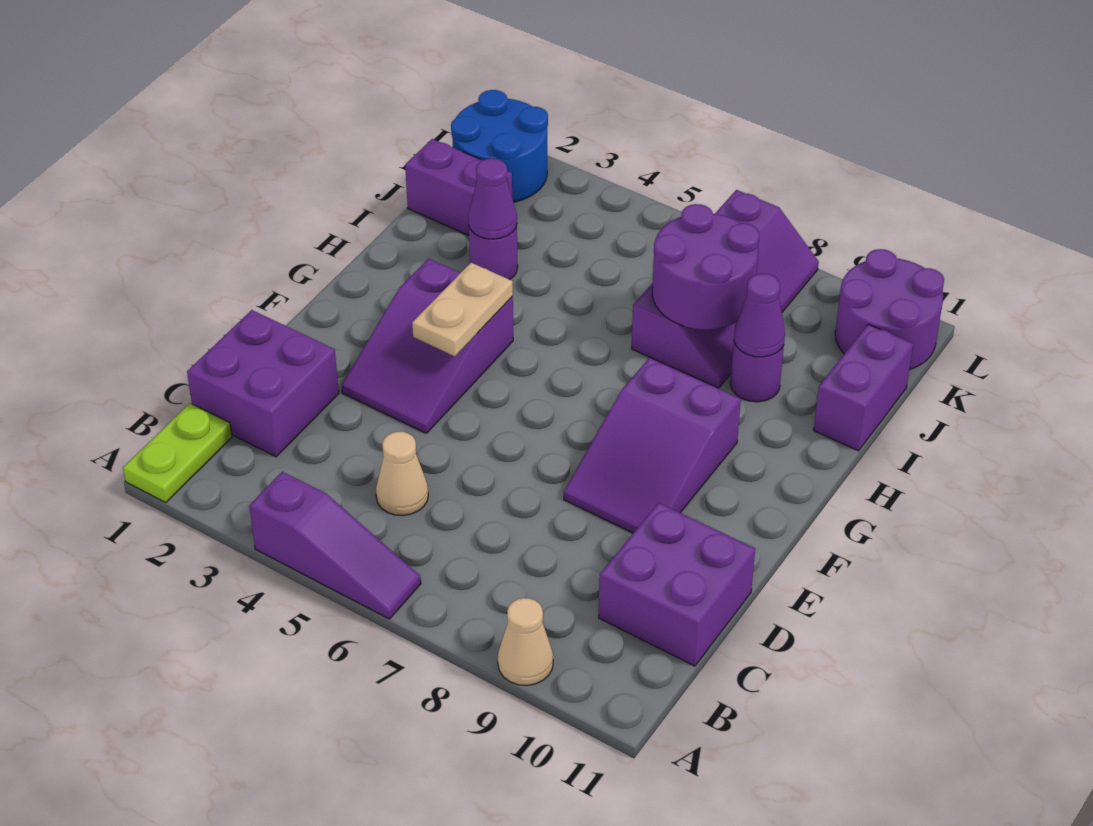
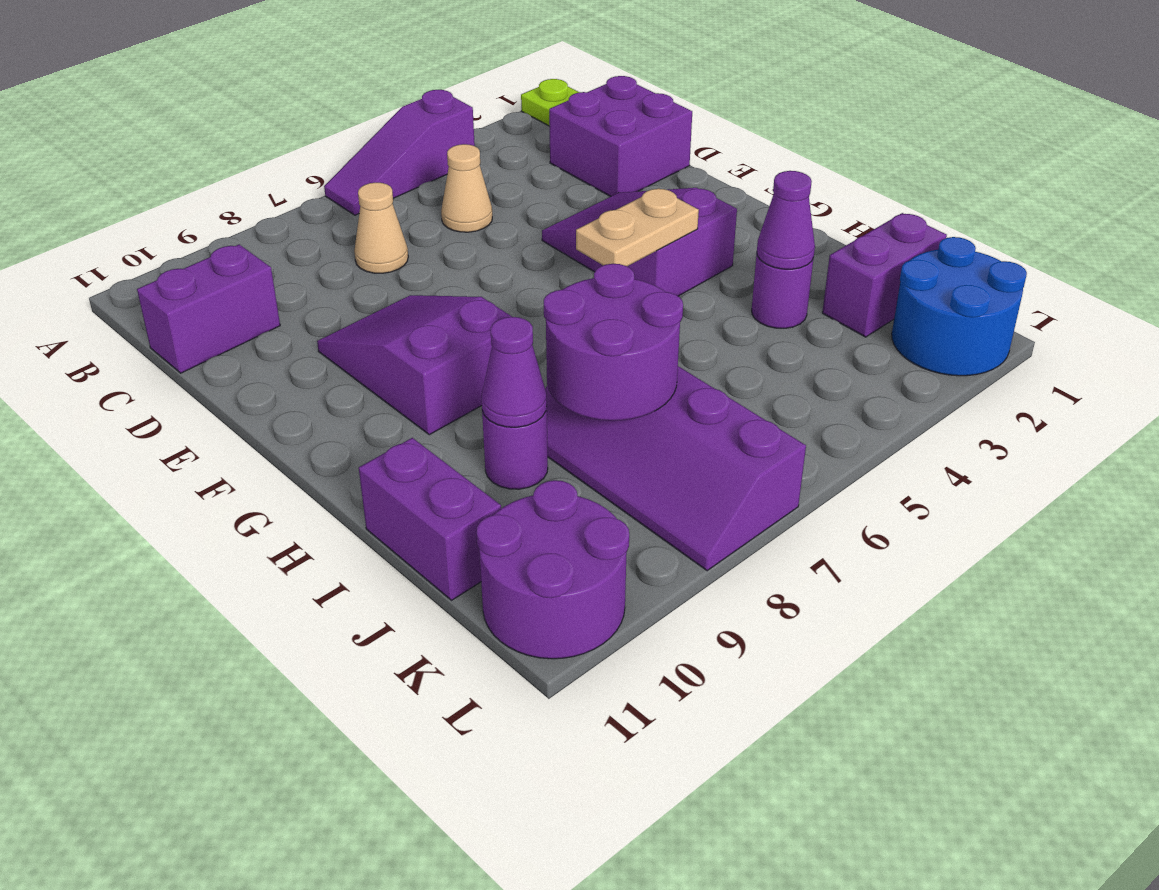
tan 1x1 cone [498,598,553,685] -> tan 1x1 cone moved to [354,182,408,273]
purple 2x2 brick [599,503,755,666] -> purple 1x2 brick [137,245,280,373]
tan 1x2 plate [412,263,513,356] -> tan 1x2 plate turned to [576,189,699,266]

